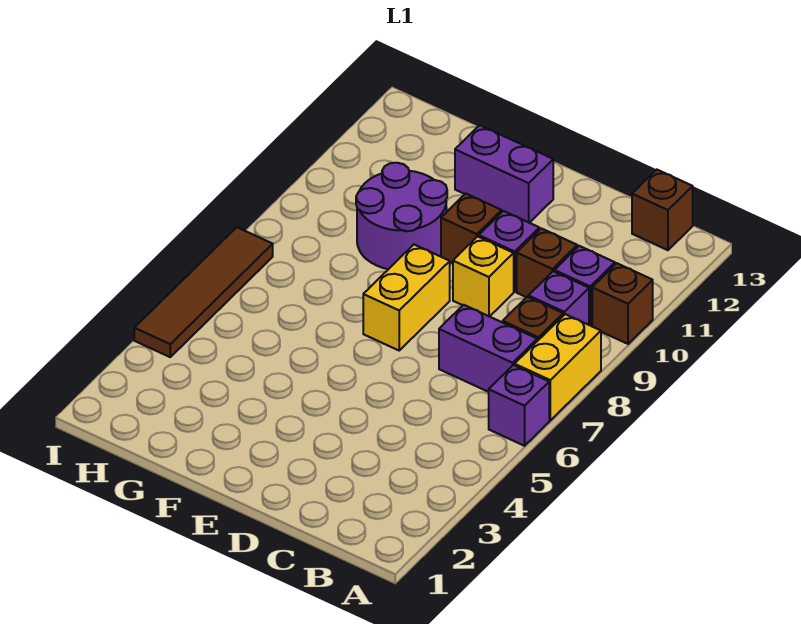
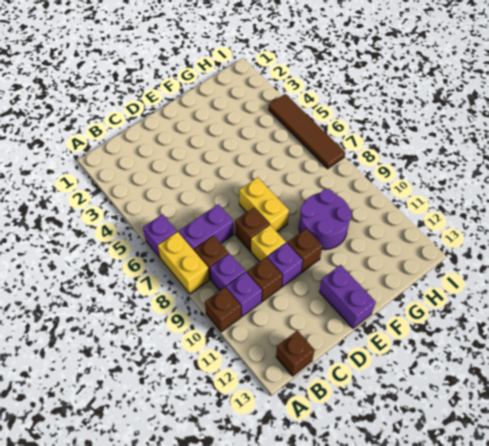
none -> brown 1x1 brick [235,208,269,251]
purple 1x2 brick [455,125,553,223] -> purple 1x2 brick turned to [319,265,376,328]

